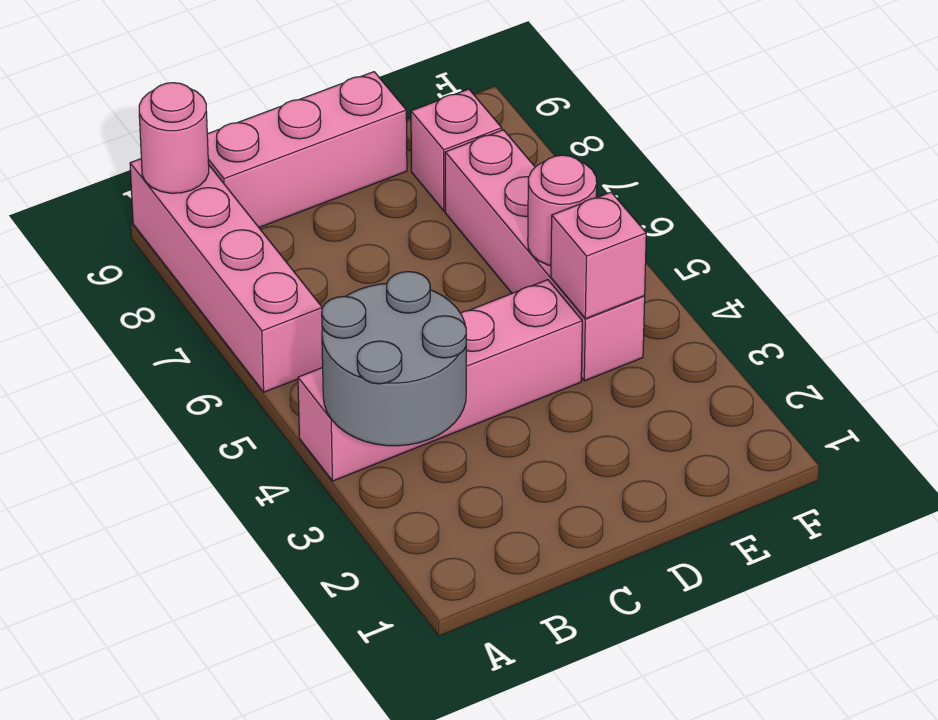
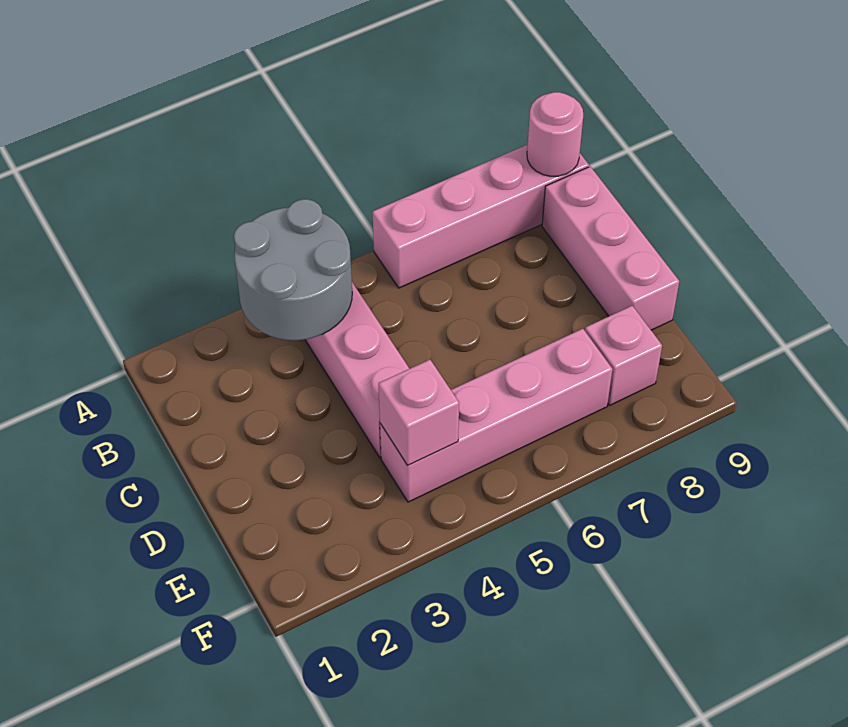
pink 1x1 round brick [528,155,597,266] -> none

